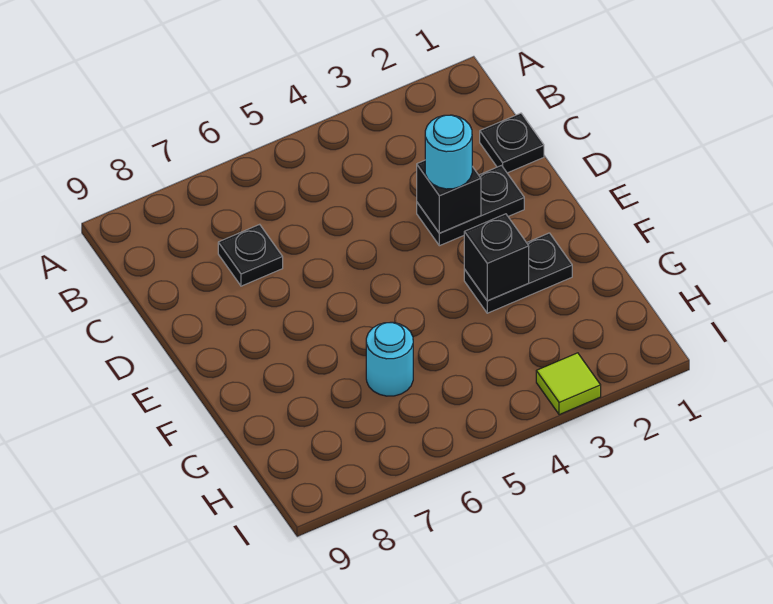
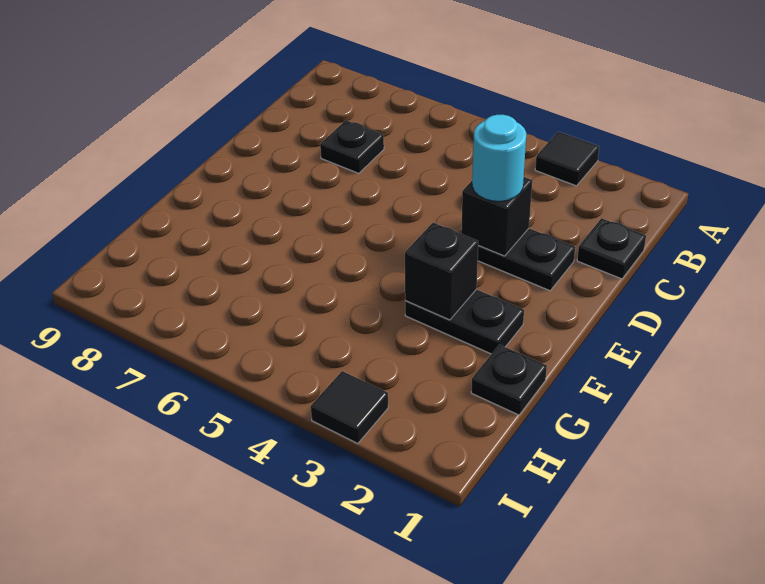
none -> black 1x1 tile [535,132,599,186]
none -> black 1x1 plate [471,345,547,415]
cyan 1x1 round brick [366,322,413,396] -> none
lime 1x1 tile [536,353,601,415] -> black 1x1 tile [311,371,388,444]

